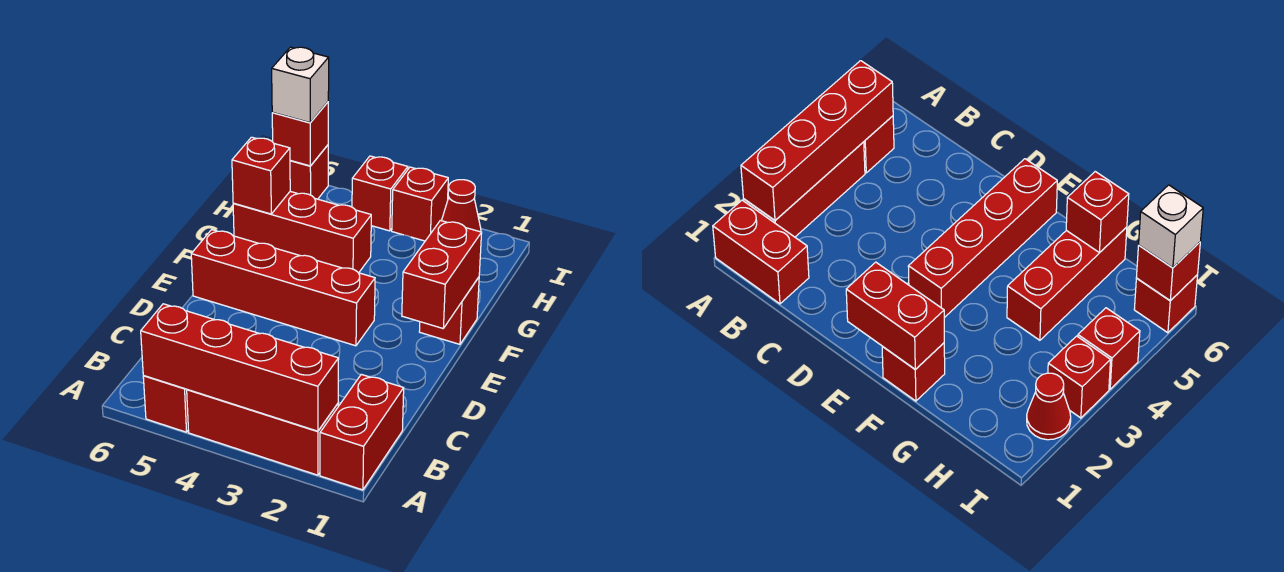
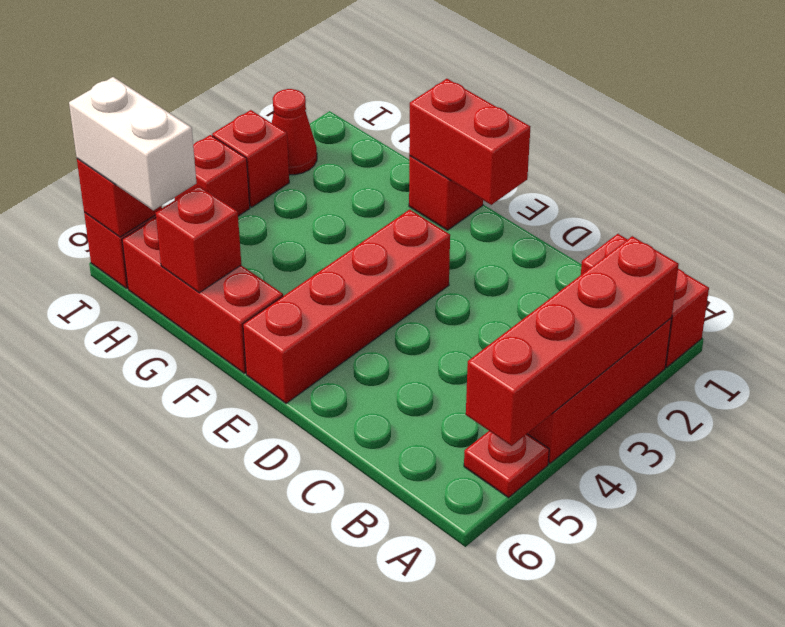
red 1x1 brick [143,376,188,432] -> red 1x1 plate [464,431,549,498]
red 1x3 brick [233,191,371,273] -> red 1x3 brick turned to [122,218,283,373]
white 1x1 brick [272,47,329,123] -> white 1x2 brick [69,77,196,210]

